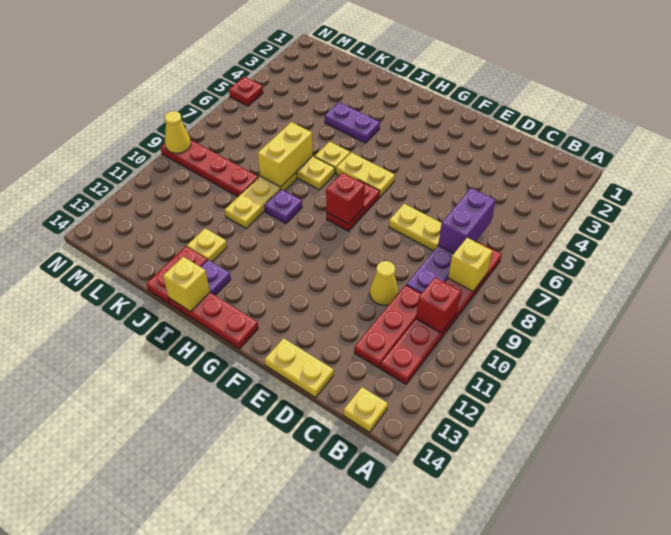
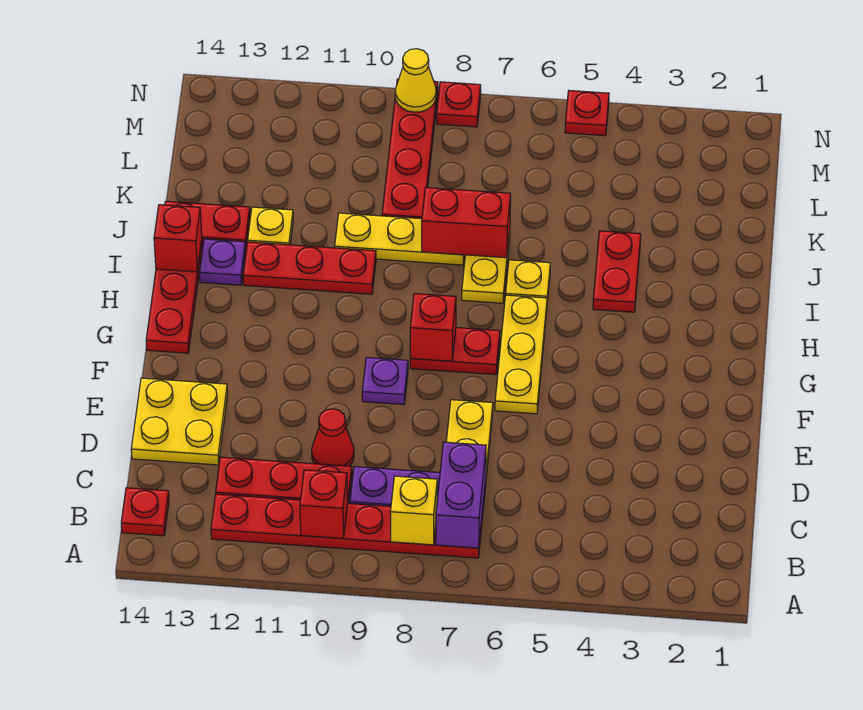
yellow 1x1 plate [344,387,388,432] -> red 1x1 plate [121,488,169,536]
purple 1x2 brick [438,188,496,254] -> purple 1x2 brick turned to [436,442,486,548]
yellow 1x1 cone [370,261,398,305] -> red 1x1 cone [312,409,354,466]
yellow 1x2 plate [265,338,334,397] -> yellow 2x2 plate [131,378,228,465]
yellow 1x2 plate [336,152,395,197] -> yellow 1x3 plate [495,295,547,414]
purple 1x2 plate [325,102,380,143] -> red 1x2 plate [593,231,641,312]
purple 1x1 plate [264,189,302,223] -> purple 1x1 plate moved to [362,357,408,405]
none -> red 1x3 plate [243,242,376,294]
yellow 1x1 brick [163,257,210,312] -> red 1x1 brick [154,205,202,272]
yellow 1x2 brick [258,122,313,187] -> red 1x2 brick [422,187,511,258]
none -> red 1x1 plate [437,82,481,127]

